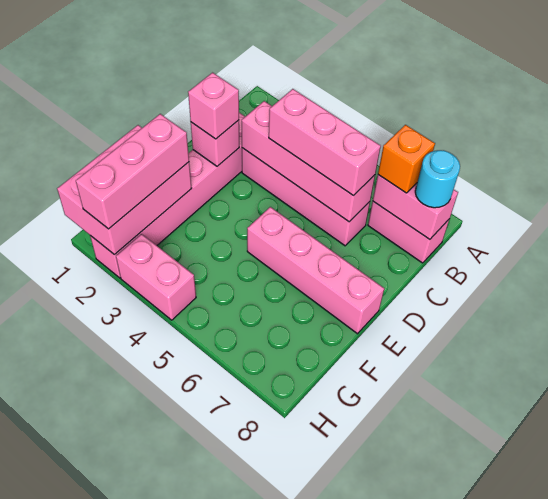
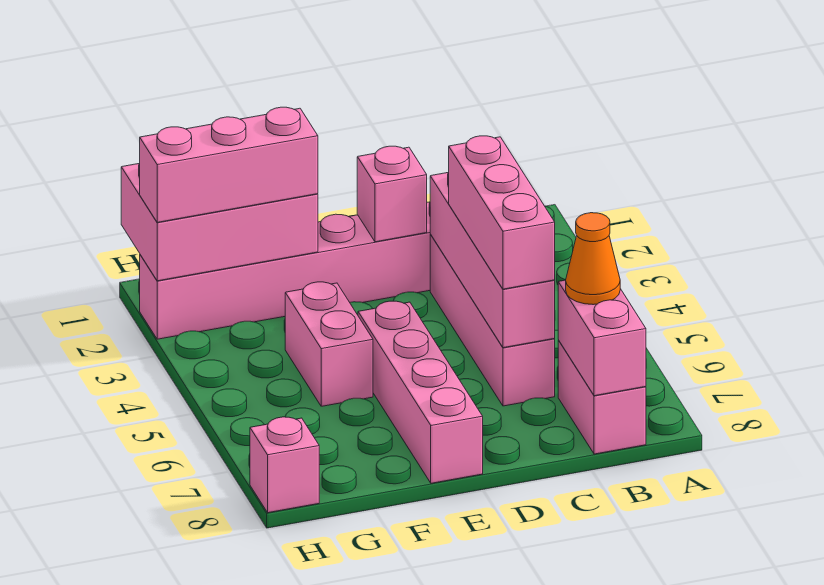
orange 1x1 brick [378,125,435,193] -> orange 1x1 cone [566,213,620,305]
cyan 1x1 round brick [415,150,460,208] -> none
pink 1x1 brick [188,73,239,139] -> pink 1x1 brick moved to [250,417,319,513]
pink 1x2 brick [116,234,196,320] -> pink 1x2 brick moved to [285,282,373,406]

